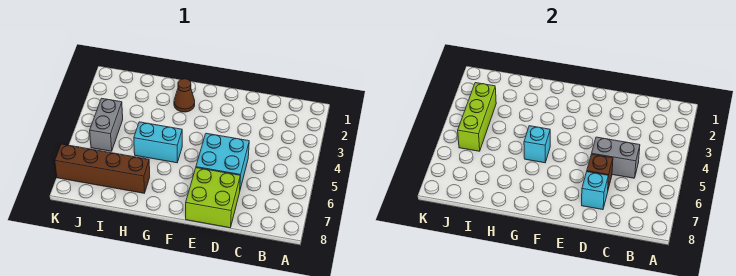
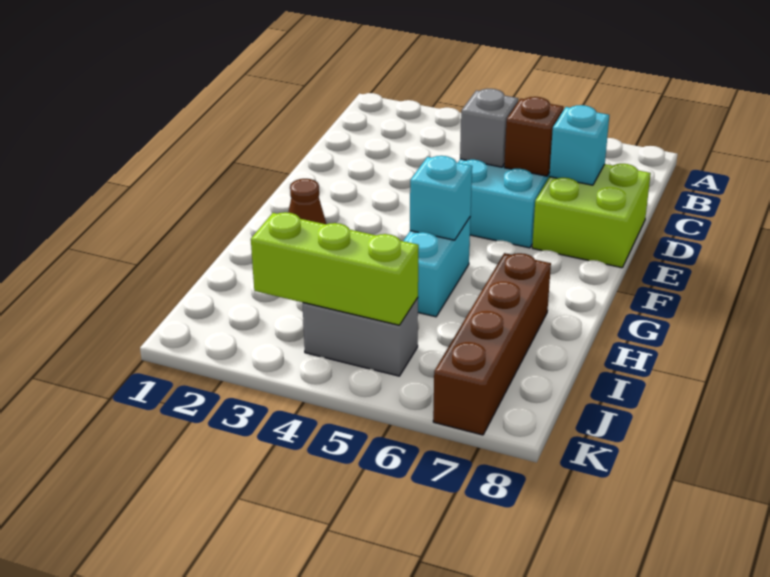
grey 1x2 brick [592,137,640,178] -> grey 1x1 brick [460,89,518,167]

